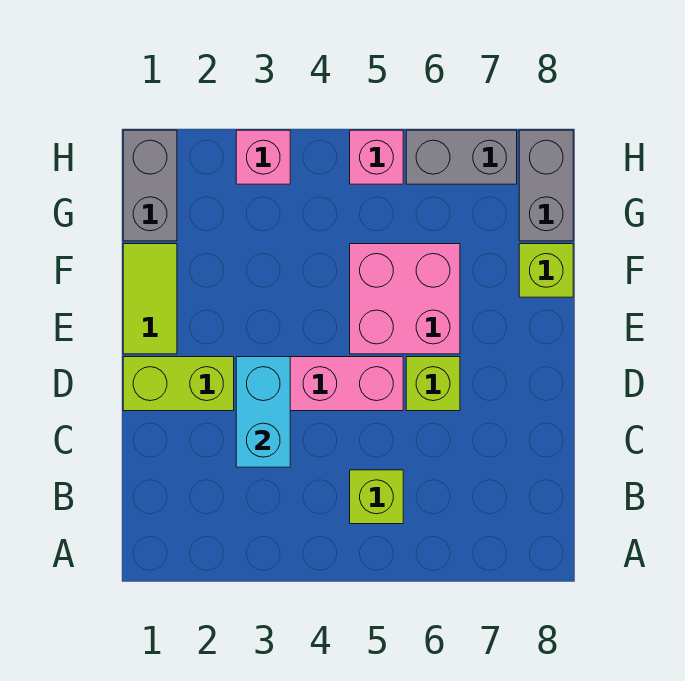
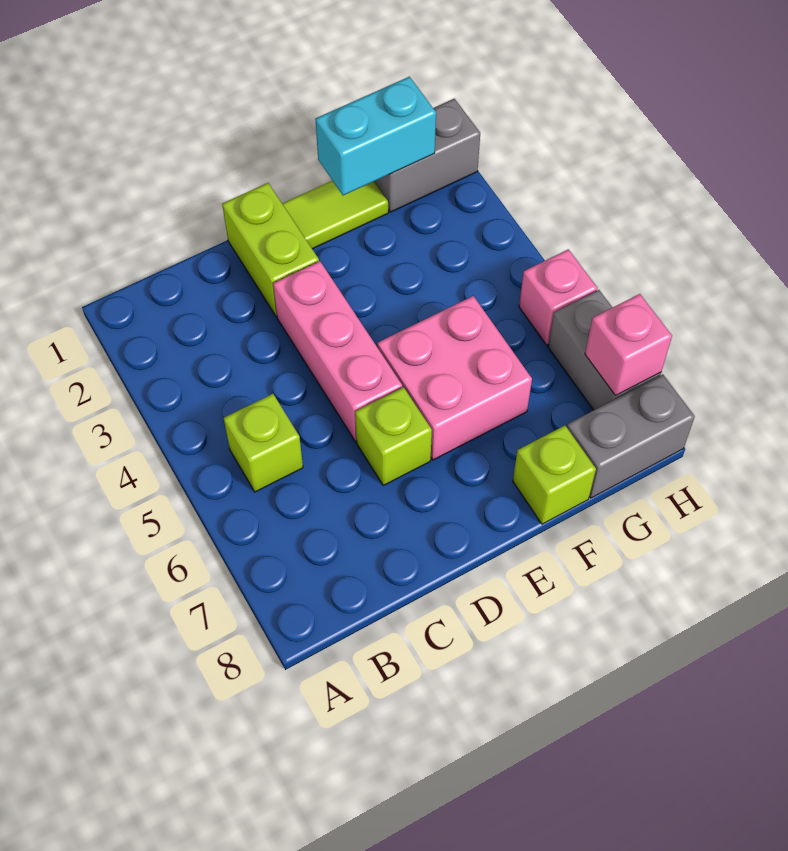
cyan 1x2 brick [236,357,290,467] -> cyan 1x2 brick moved to [315,77,436,195]
pink 1x1 brick [236,130,290,184] -> pink 1x1 brick moved to [585,294,672,395]

